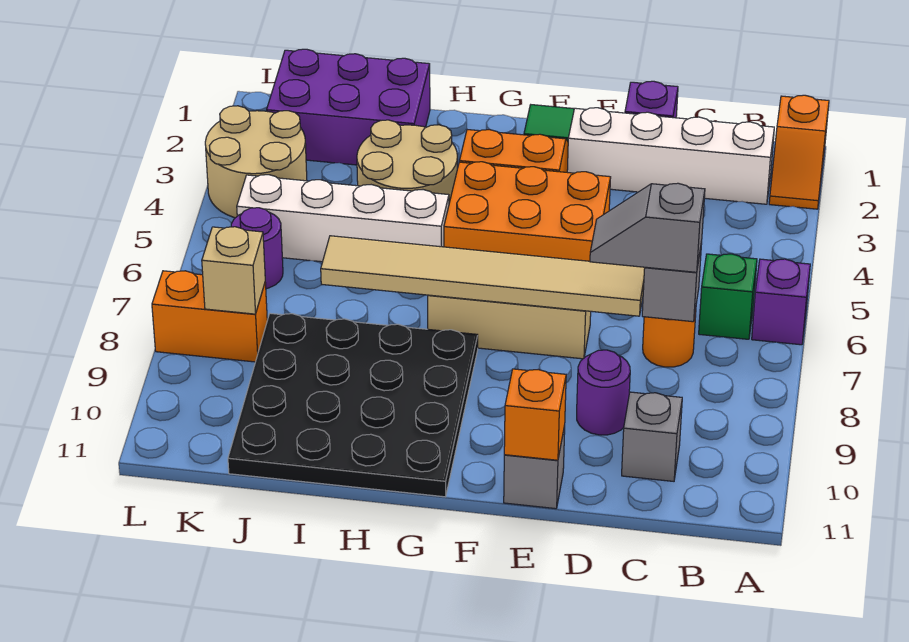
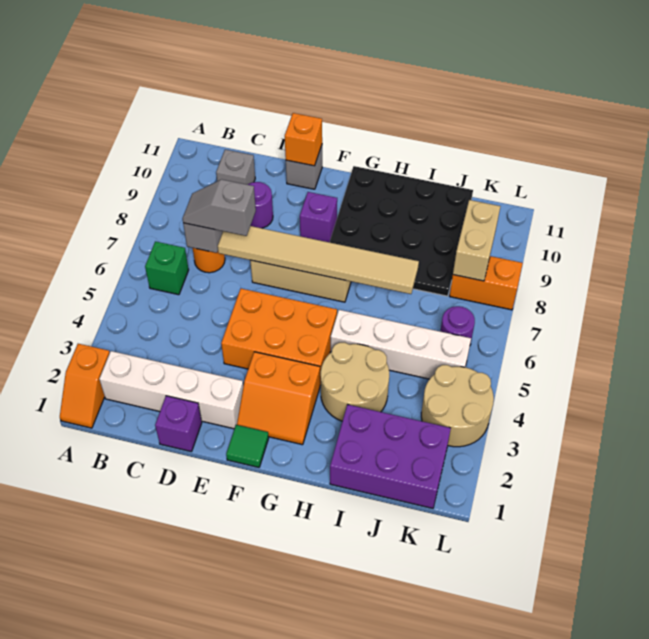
orange 1x2 slope [769,95,829,209] -> orange 1x2 slope turned to [60,344,110,428]
purple 1x1 brick [752,259,810,345] -> purple 1x1 brick moved to [300,192,337,242]
grey 1x2 slope [590,183,705,272] -> grey 1x2 slope turned to [182,179,256,236]
tan 1x1 brick [202,227,265,314] -> tan 1x2 brick [453,200,500,281]

